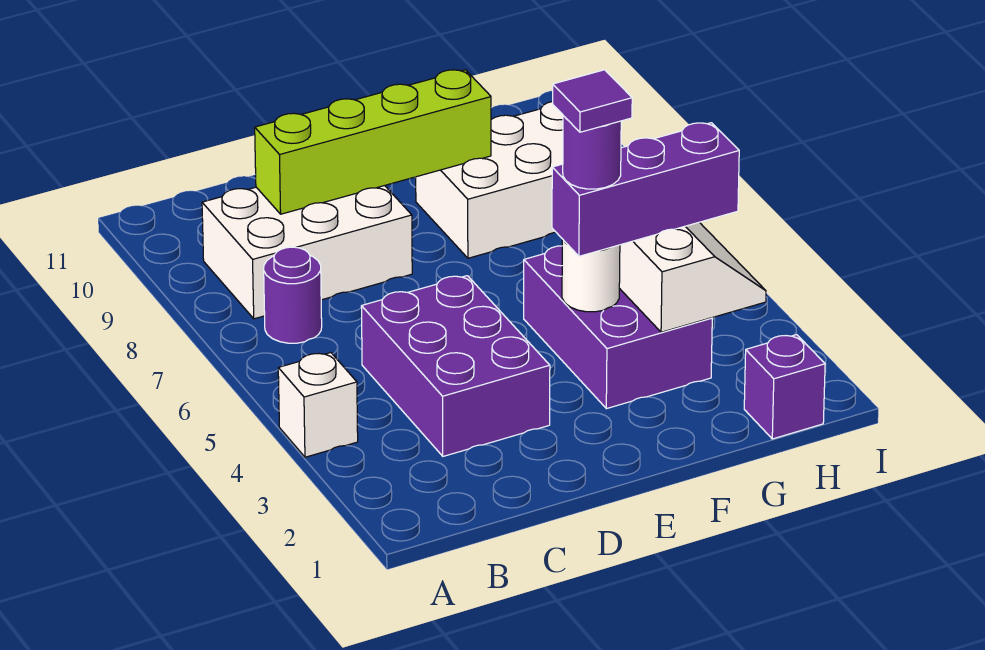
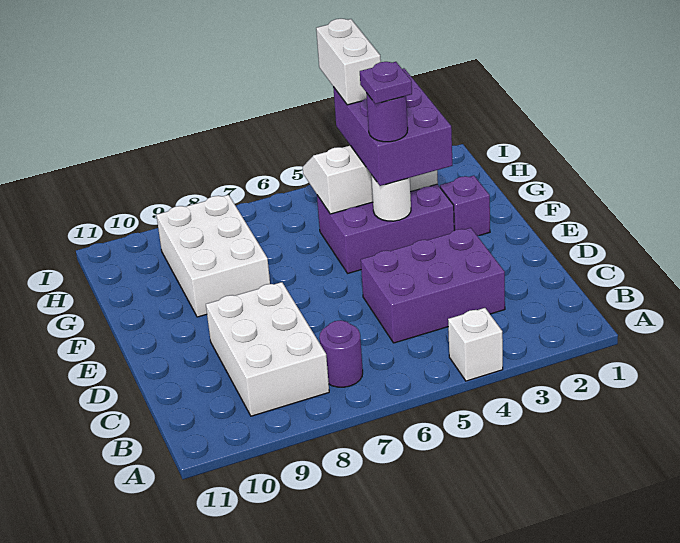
lime 1x4 brick [255,70,491,214] -> none
purple 1x3 brick [552,123,739,256] -> purple 2x3 brick [333,68,452,186]
purple 1x1 tile [553,70,632,132] -> purple 1x1 plate [360,62,412,104]
purple 1x1 brick [744,335,825,439] -> purple 1x1 brick moved to [440,176,490,236]
none -> white 1x2 brick [316,19,381,105]

